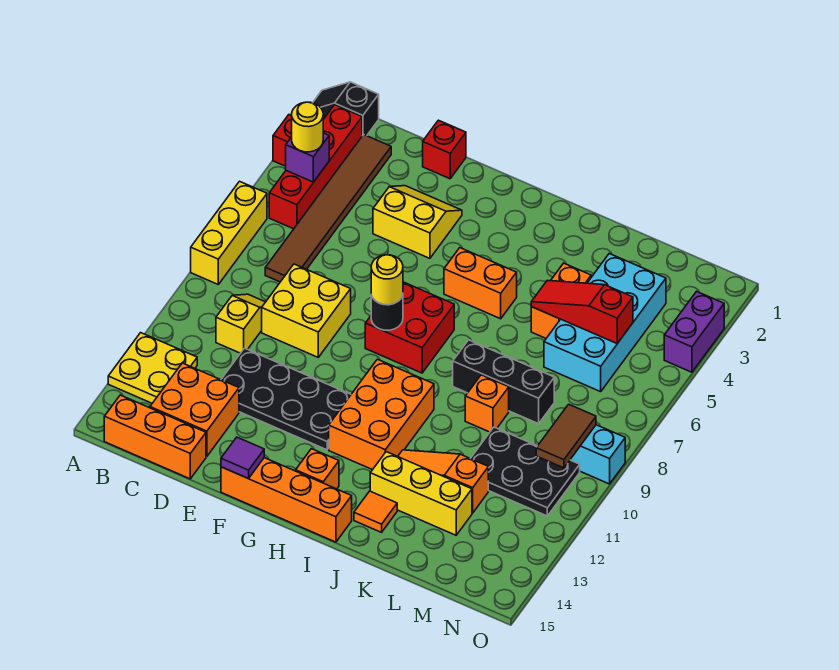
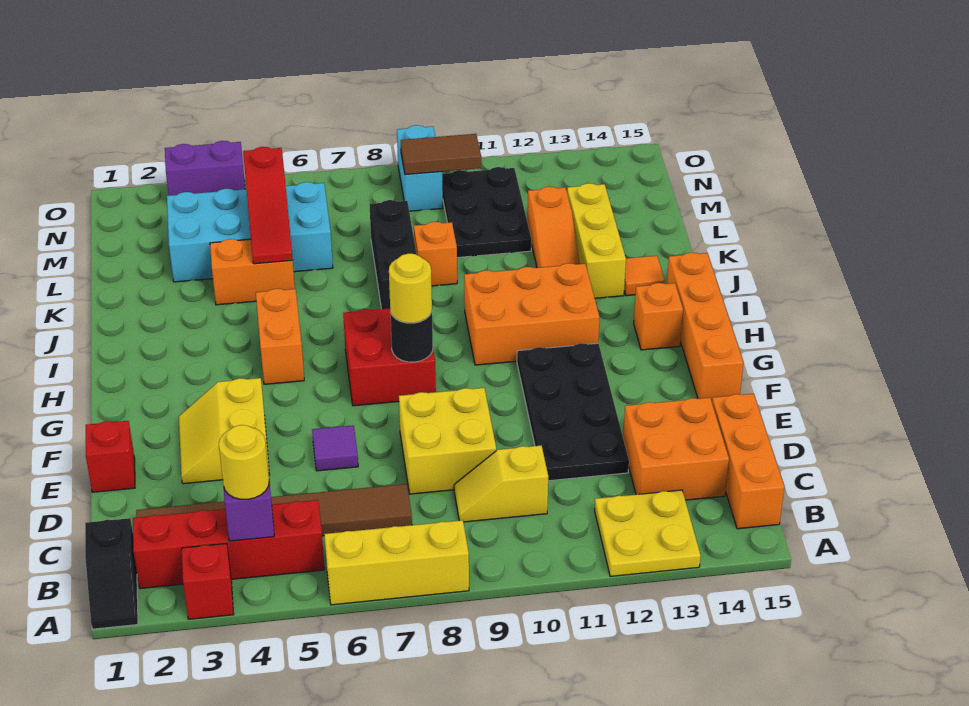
purple 1x1 tile [221,437,264,478] -> purple 1x1 tile moved to [312,425,358,471]

